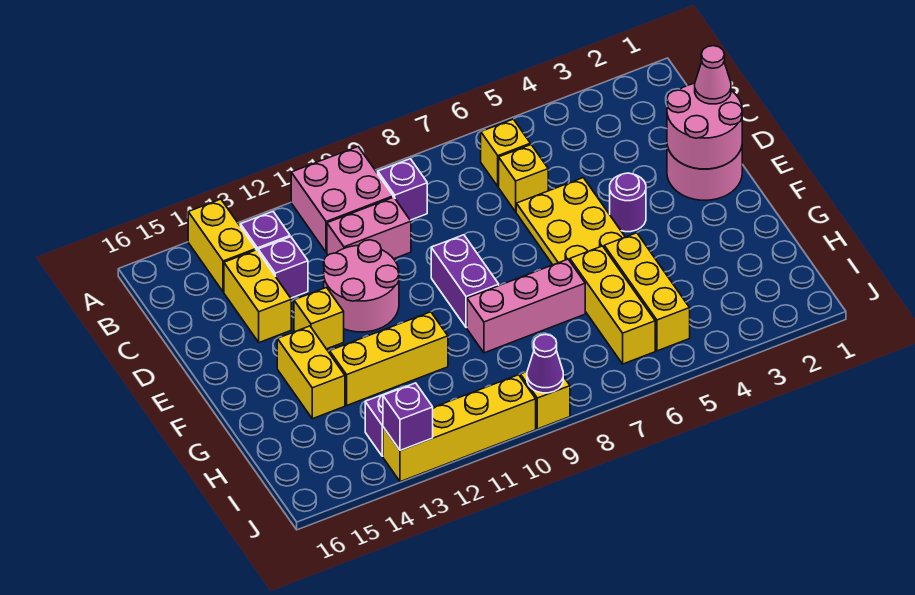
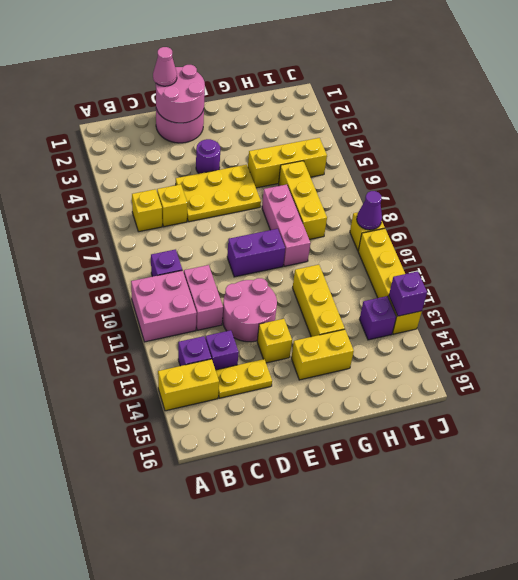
yellow 1x2 brick [224,250,291,343] -> yellow 1x2 plate [216,359,272,398]
yellow 1x3 brick [570,246,655,364] -> yellow 1x3 brick turned to [279,161,327,239]

